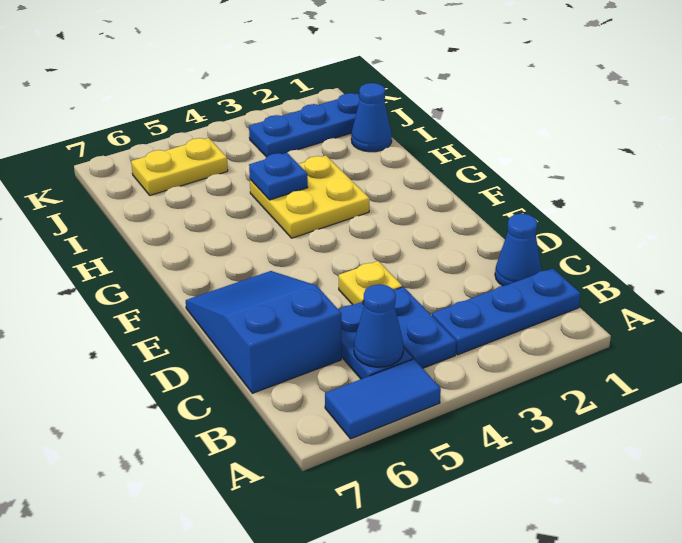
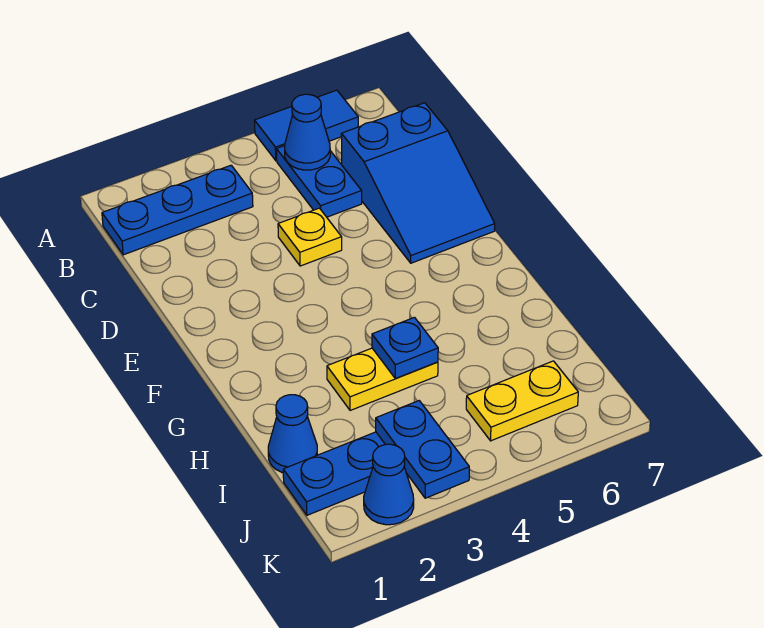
blue 1x2 plate [363,287,456,368] -> blue 1x2 plate moved to [376,401,469,498]
blue 1x1 cone [495,214,541,286] -> blue 1x1 cone moved to [364,444,414,525]
yellow 2x2 plate [250,155,370,238] -> yellow 1x2 plate [327,348,438,410]

